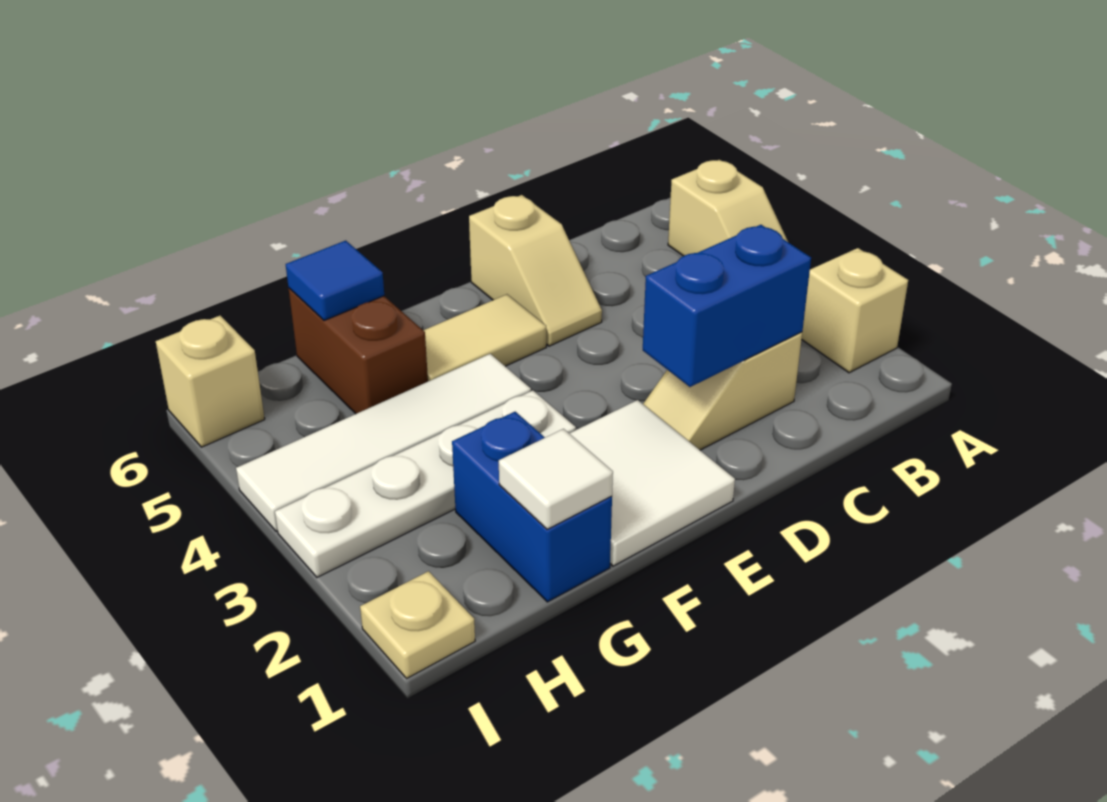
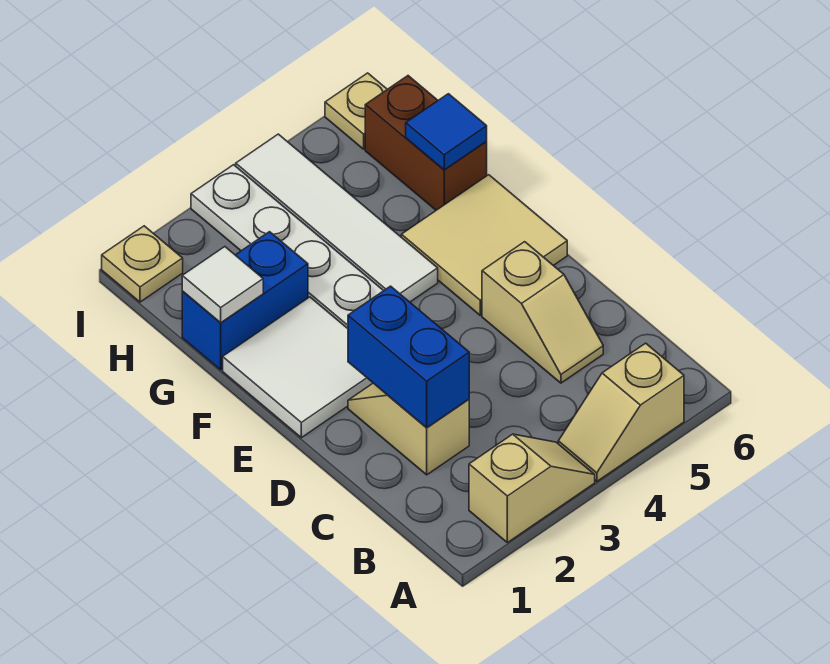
tan 1x2 slope [469,195,602,346] -> tan 1x2 slope turned to [482,242,603,383]
tan 1x2 tile [423,294,546,381] -> tan 2x2 tile [401,175,567,315]
brown 1x2 brick [289,288,428,414] -> brown 1x2 brick turned to [365,76,487,210]
tan 1x1 brick [156,316,265,447] -> tan 1x1 plate [325,73,387,149]

